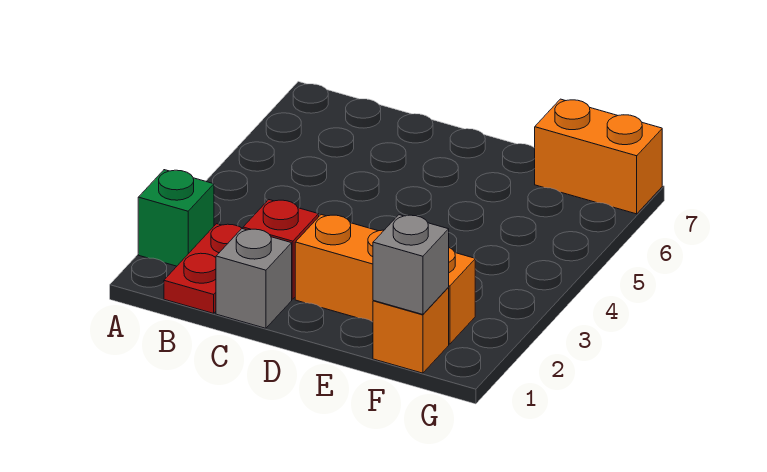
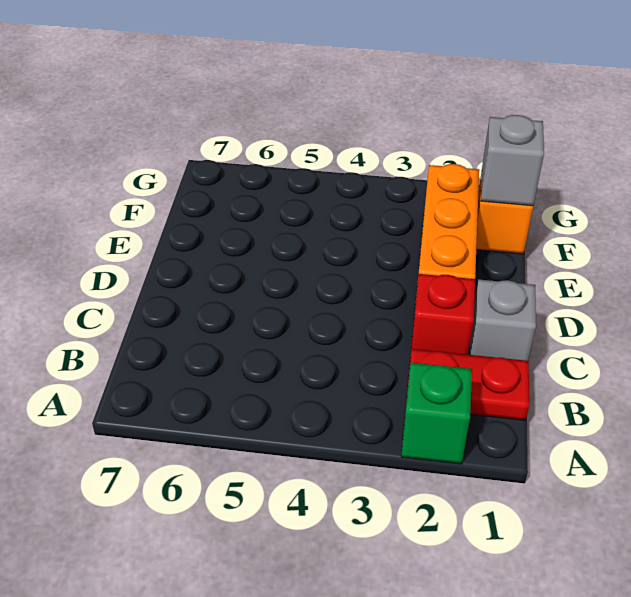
orange 1x2 brick [535,99,662,214] -> none

